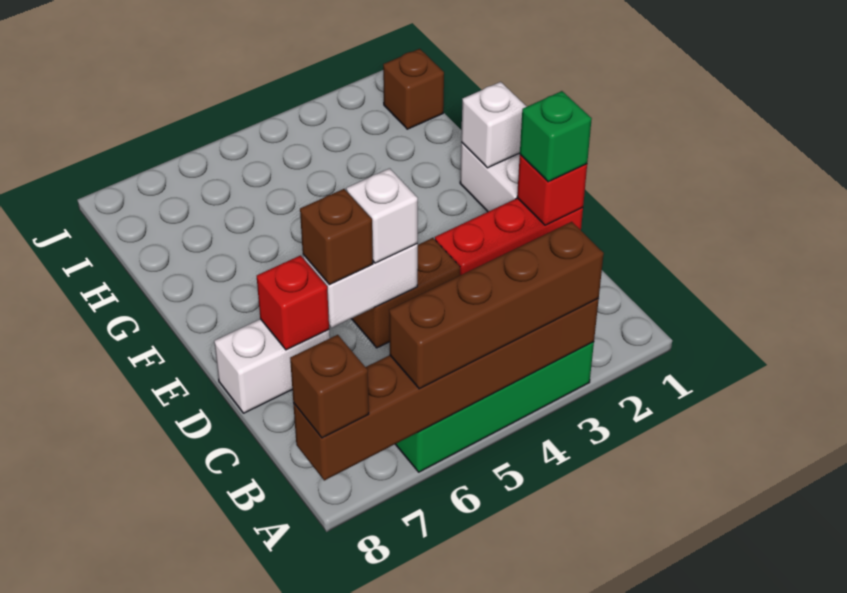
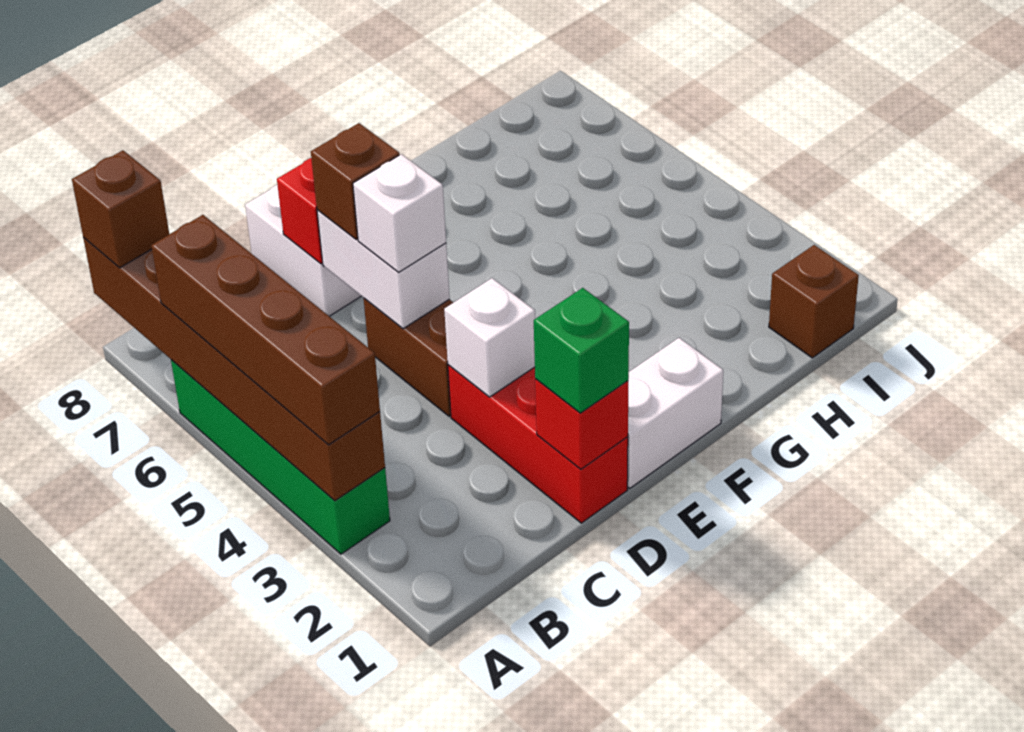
white 1x1 brick [461,82,527,168] -> white 1x1 brick moved to [444,278,535,397]

